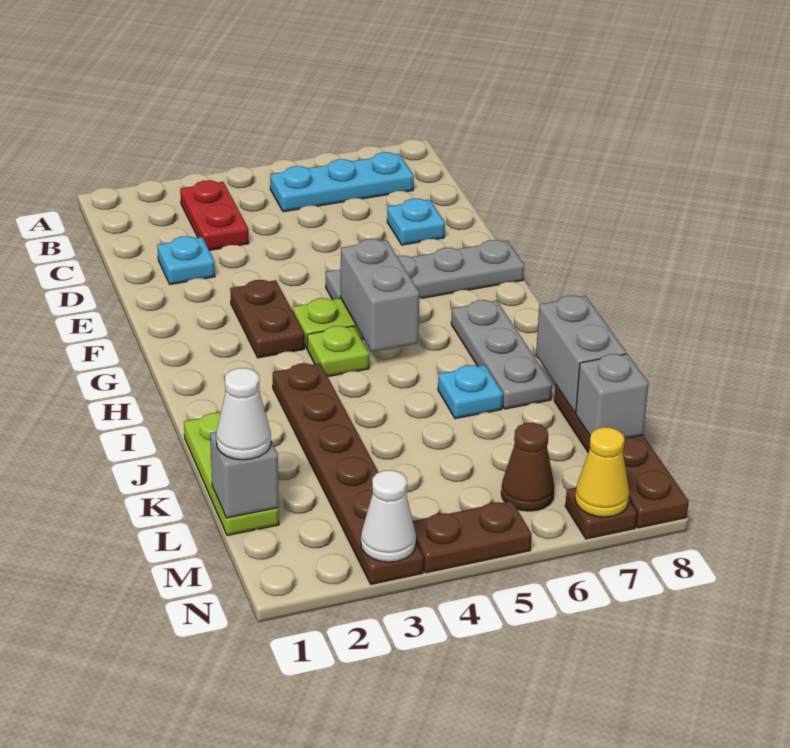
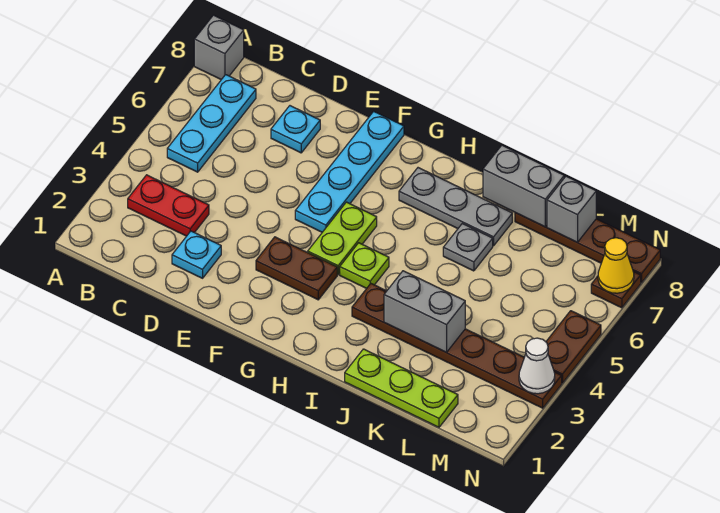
grey 1x4 plate [326,240,524,300] -> cyan 1x4 plate [295,111,404,232]
grey 1x2 brick [341,239,419,352] -> grey 1x2 brick moved to [384,271,465,352]
cyan 1x1 plate [438,365,503,419] -> grey 1x1 plate [443,224,493,271]
grey 1x1 brick [210,431,279,518] -> grey 1x1 brick moved to [194,15,244,80]
white 1x1 cone [216,368,271,460] -> none
brown 1x1 cone [501,423,554,511] -> none

